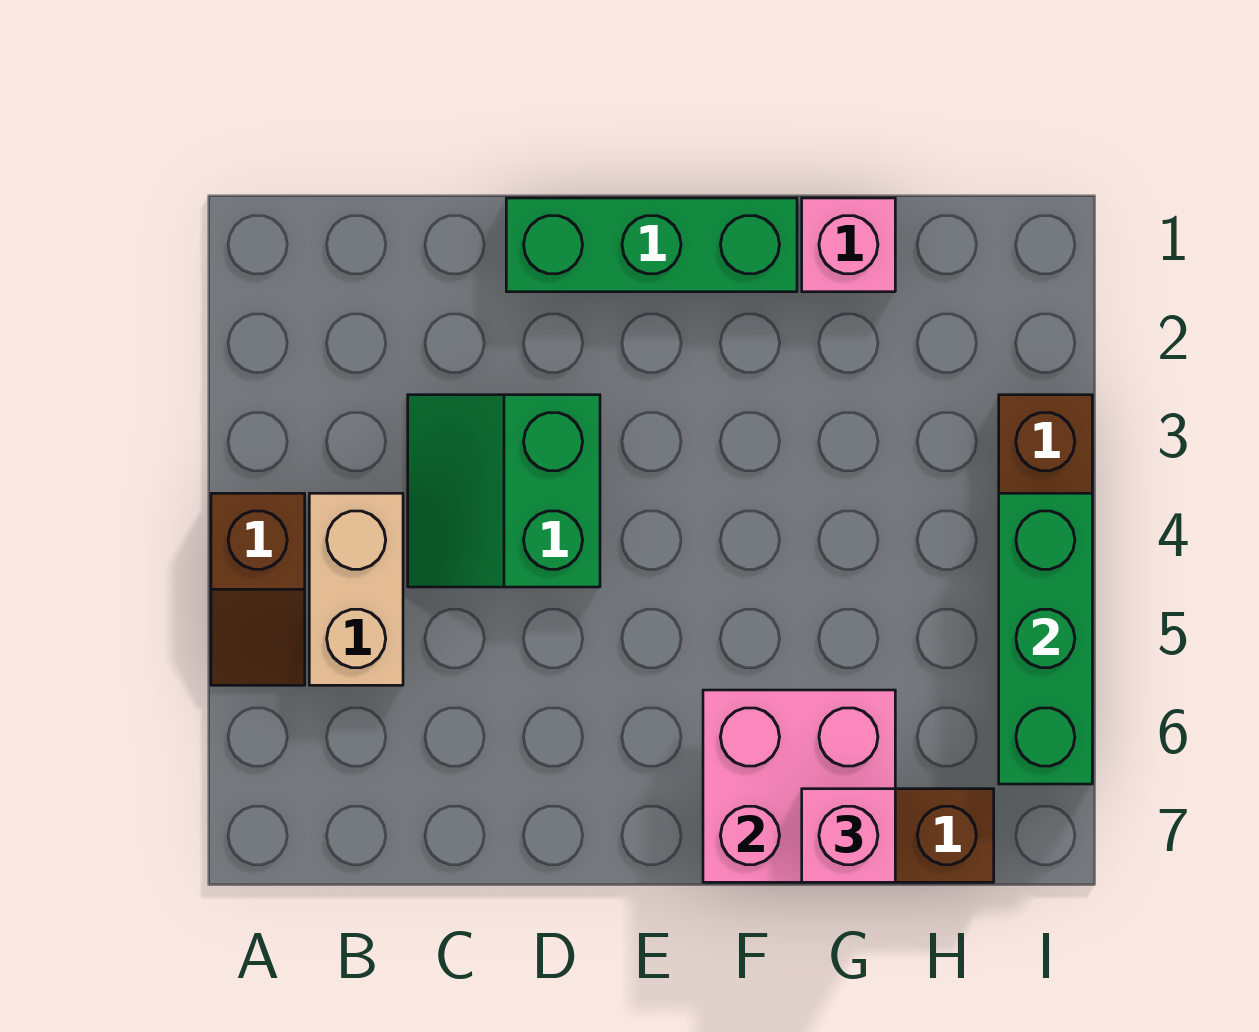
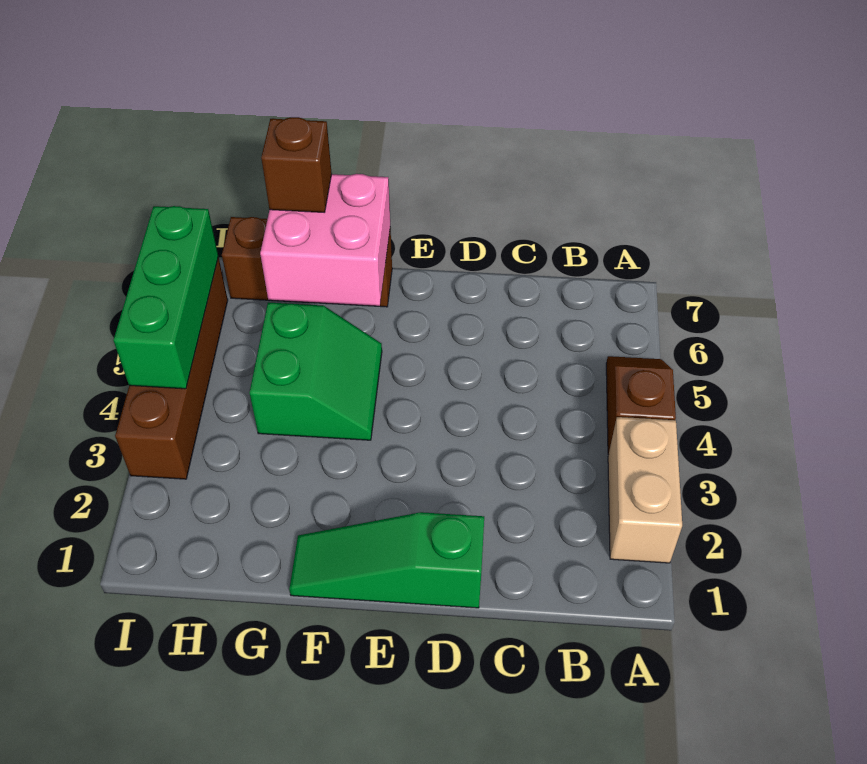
tan 1x2 brick [309,493,403,685] -> tan 1x2 brick moved to [608,417,682,563]
green 2x2 slope [408,395,600,587] -> green 2x2 slope moved to [250,302,382,440]
green 1x3 brick [506,198,797,292] -> green 1x3 slope [289,512,484,608]
pink 1x1 brick [802,198,895,292] -> none
pink 1x1 brick [802,789,895,882] -> brown 1x1 brick [261,117,332,212]

